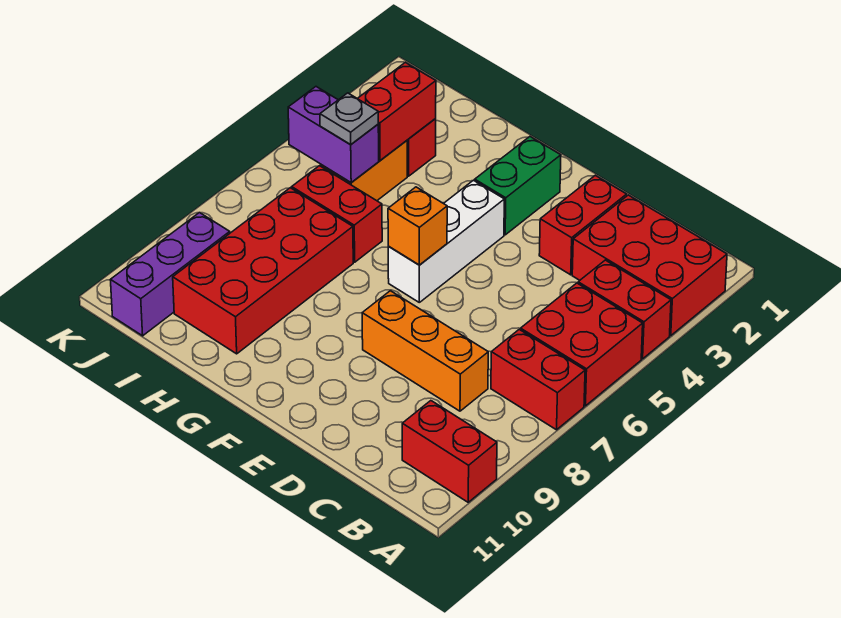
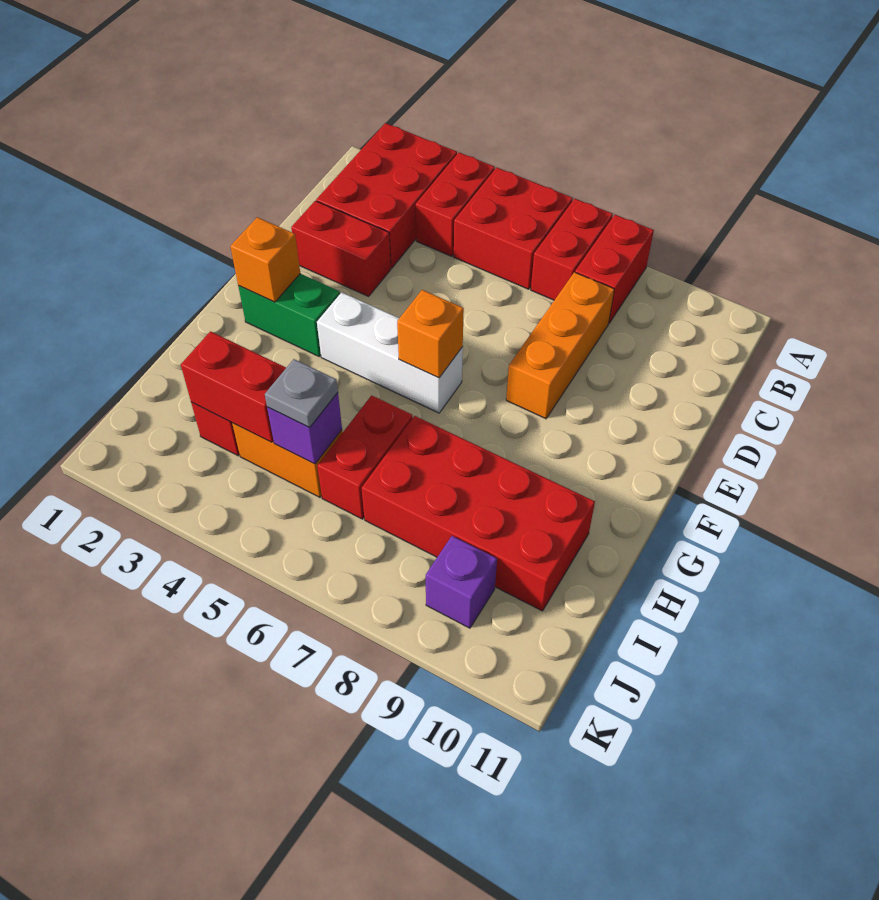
red 1x2 brick [402,401,497,502] -> red 1x2 brick moved to [575,215,654,323]
none -> orange 1x1 brick [230,217,300,302]
purple 1x2 brick [288,87,379,183] -> purple 1x1 brick [267,393,342,464]
purple 1x3 brick [111,213,230,336] -> purple 1x1 brick [426,536,497,628]

